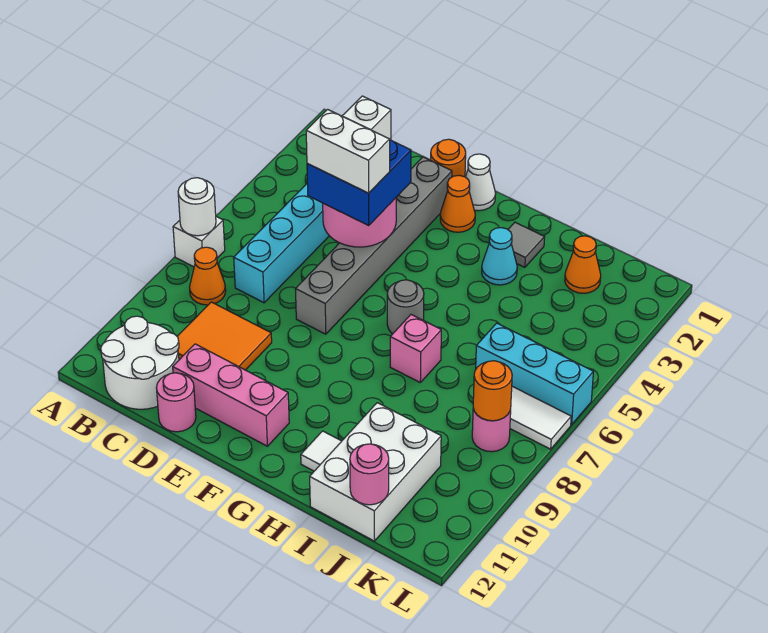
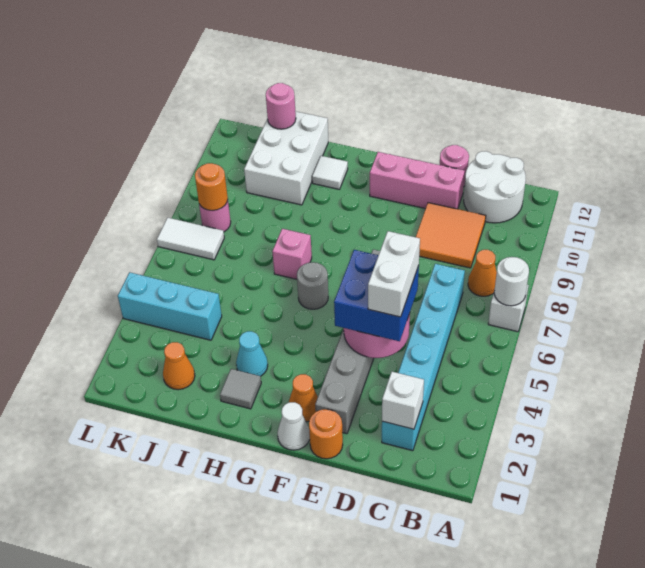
white 1x2 brick [306,109,390,193] -> white 1x2 brick turned to [368,231,420,317]
cyan 1x3 brick [476,323,593,425] -> cyan 1x3 brick moved to [118,272,222,340]

